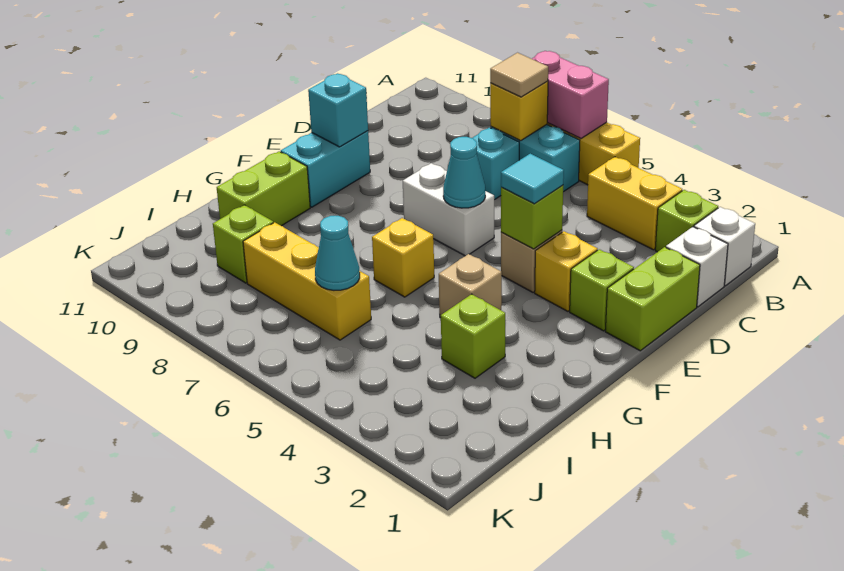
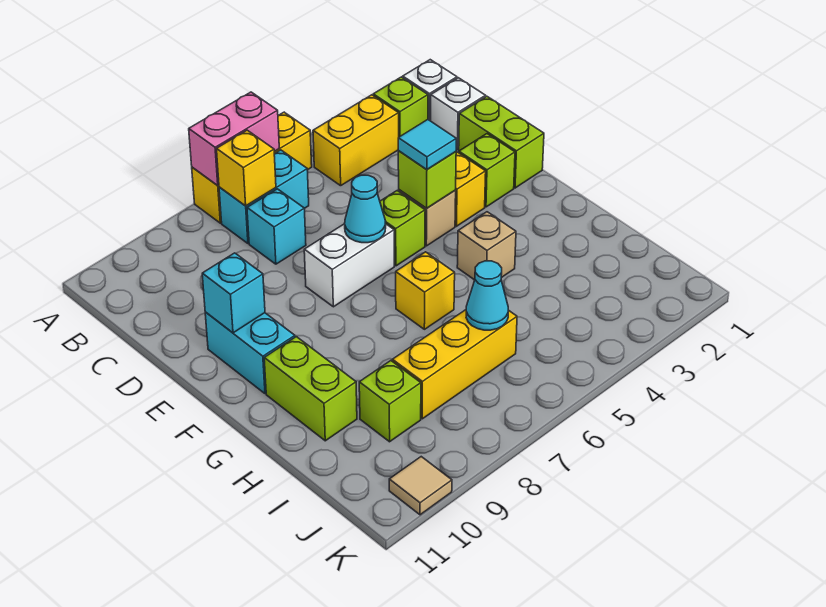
tan 1x1 tile [490,53,548,97] -> tan 1x1 tile moved to [389,457,452,515]
lime 1x1 brick [441,294,505,378] -> lime 1x1 brick moved to [380,191,425,266]

